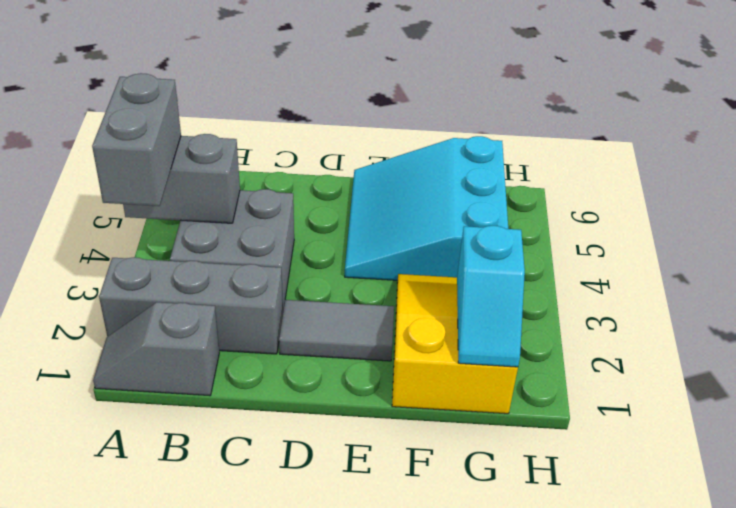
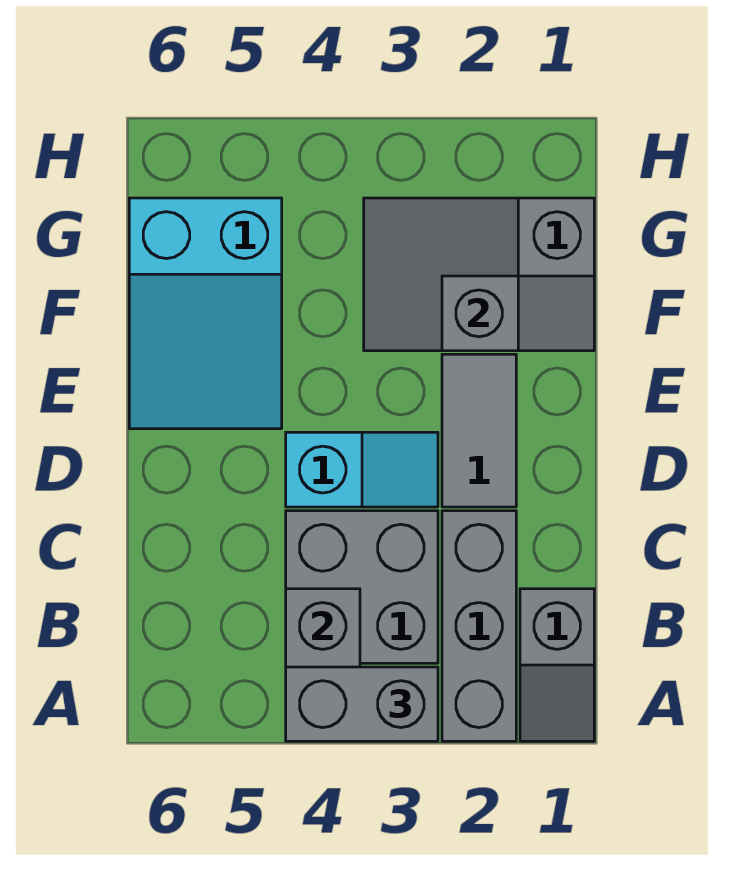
cyan 3x3 slope [345,136,508,280] -> cyan 2x3 slope [129,198,282,429]
yellow 2x3 slope [392,274,518,414] -> grey 2x3 slope [364,198,594,351]
none -> grey 1x2 slope [442,276,594,351]
cyan 1x2 slope [457,226,525,367] -> cyan 1x2 slope moved to [286,432,438,507]

